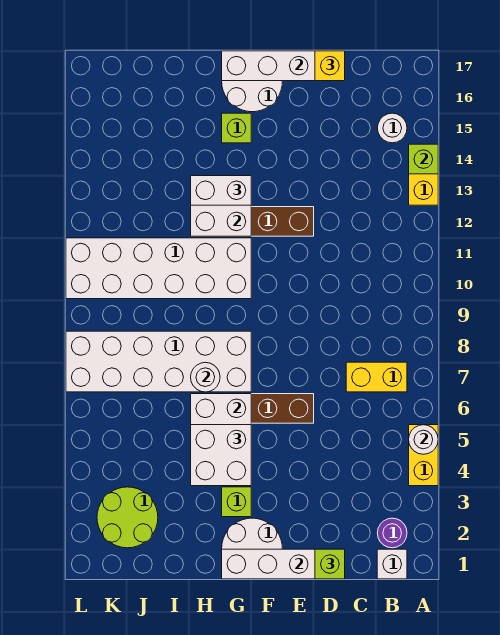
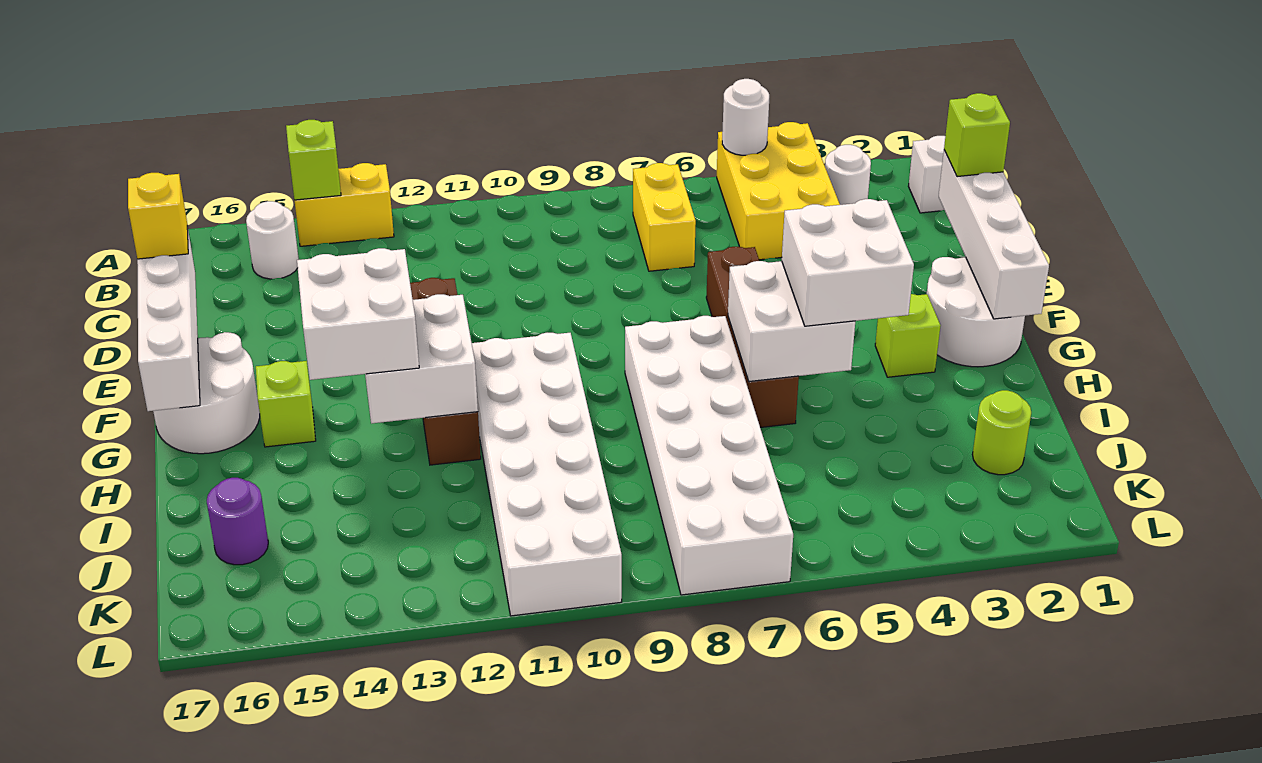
yellow 1x2 brick [409,425,438,486] -> yellow 2x3 brick [717,122,840,260]
purple 1x1 round brick [378,518,407,548] -> purple 1x1 round brick moved to [207,478,268,565]
white 1x2 brick [191,176,251,205] -> white 2x2 brick [297,248,419,380]
white 1x1 round brick [191,362,220,392] -> white 1x1 round brick moved to [825,145,871,205]
lime 2x2 round brick [97,487,158,548] -> lime 1x1 round brick [973,390,1031,475]

